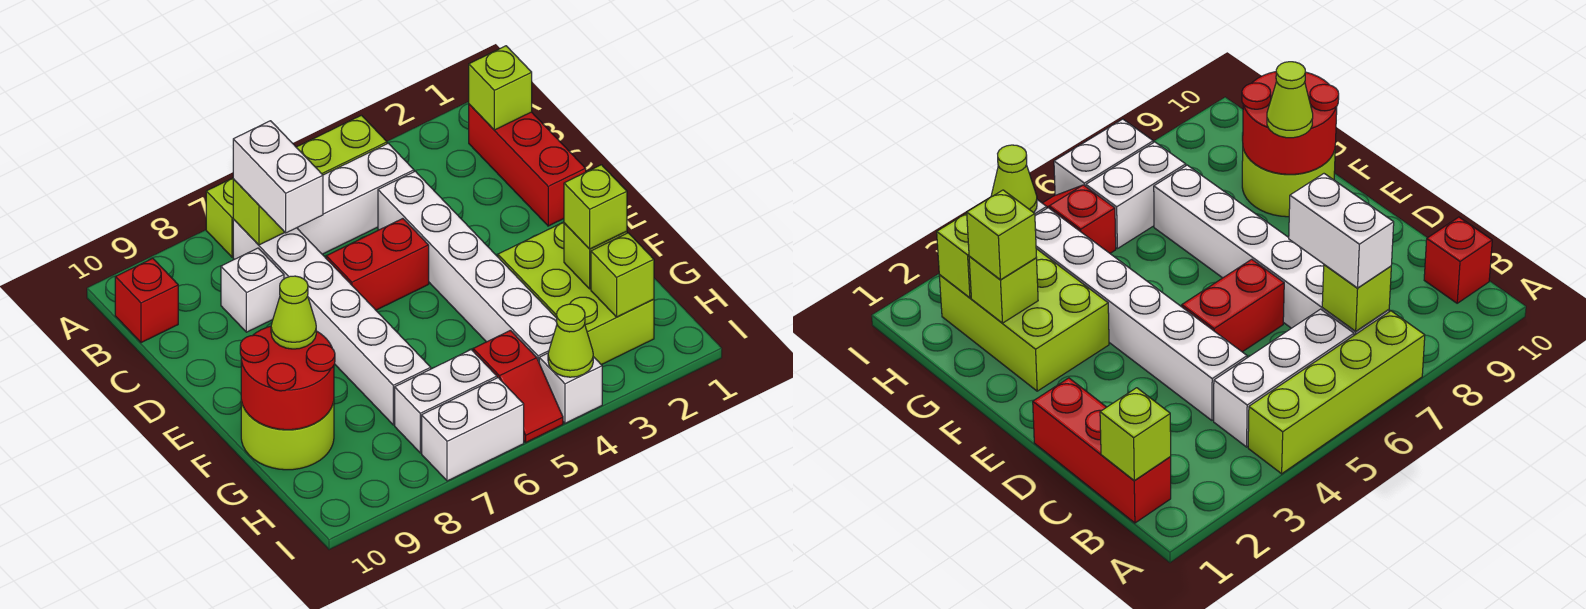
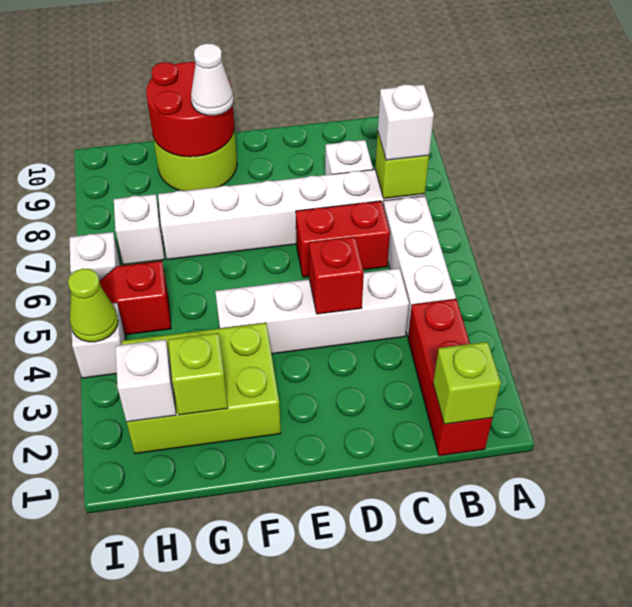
lime 1x4 brick [206,115,387,257] -> none
red 1x3 brick [469,104,586,226] -> red 1x3 brick turned to [408,299,492,456]
white 1x2 brick [233,121,323,233] -> white 1x1 brick [378,84,434,160]
red 1x1 brick [115,258,178,343] -> red 1x1 brick moved to [309,236,364,314]
white 1x6 brick [378,171,557,362] -> white 1x4 brick [215,268,409,354]
red 1x2 brick [326,219,429,310] -> red 1x2 brick turned to [296,201,390,277]
lime 1x1 cone [271,276,316,349] -> white 1x1 cone [191,43,233,115]
lime 1x1 brick [564,165,627,249] -> none
lime 1x1 brick [591,233,654,317] -> white 1x1 brick [115,339,176,422]
white 1x2 brick [395,350,497,453] -> white 1x1 brick [114,194,165,265]
white 1x2 brick [422,378,524,481] -> white 1x1 brick [70,232,121,281]

